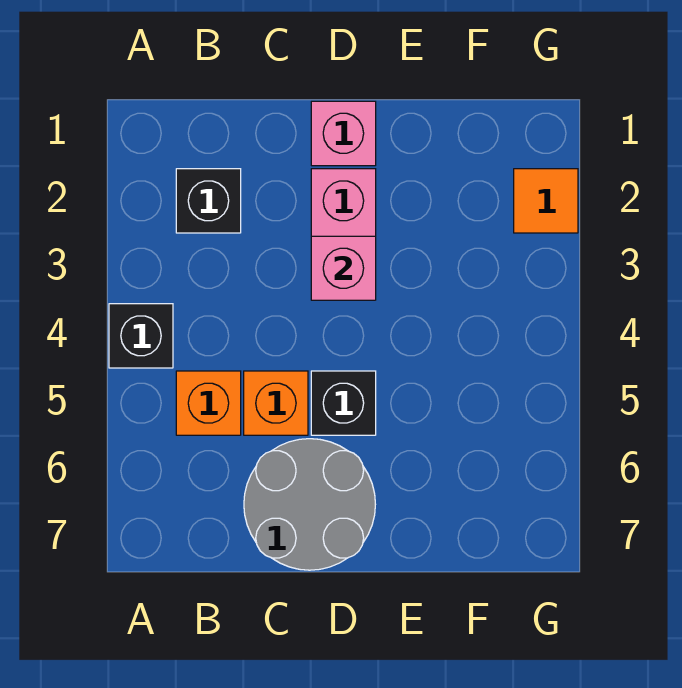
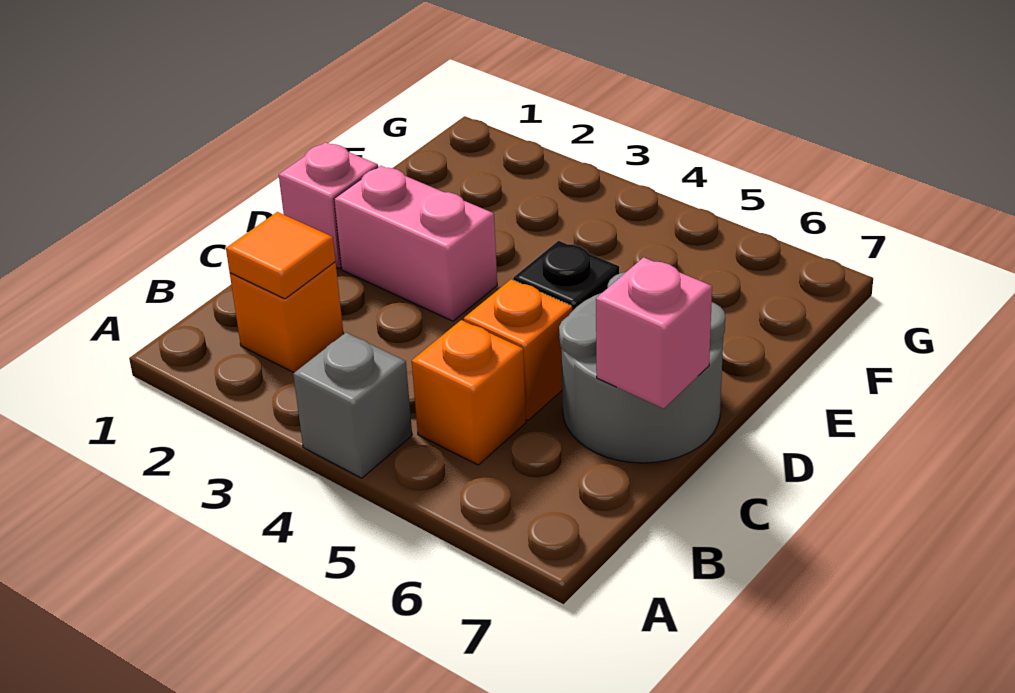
black 1x1 brick [109,304,173,368] -> grey 1x1 brick [293,333,412,478]
black 1x1 brick [176,169,241,233] -> orange 1x1 brick [230,262,343,372]
pink 1x1 brick [311,236,376,300] -> pink 1x1 brick moved to [596,257,712,409]
orange 1x1 tile [514,169,578,233] -> orange 1x1 tile moved to [226,212,335,299]

